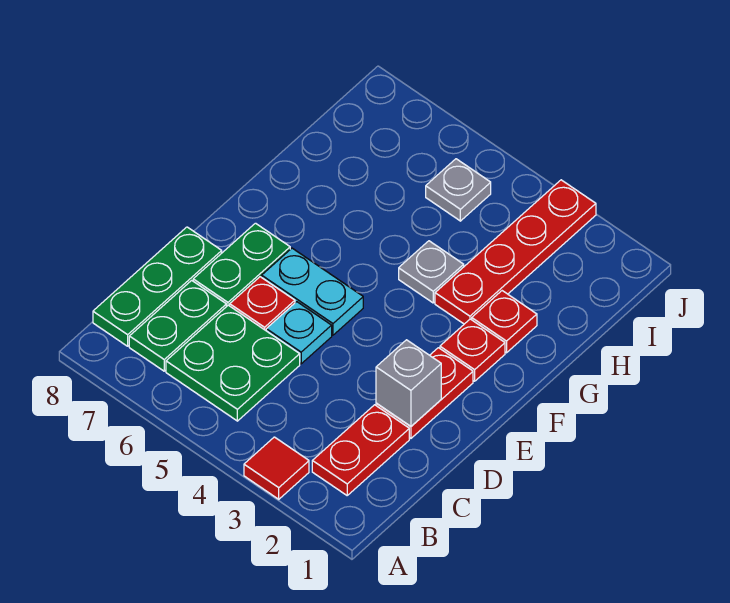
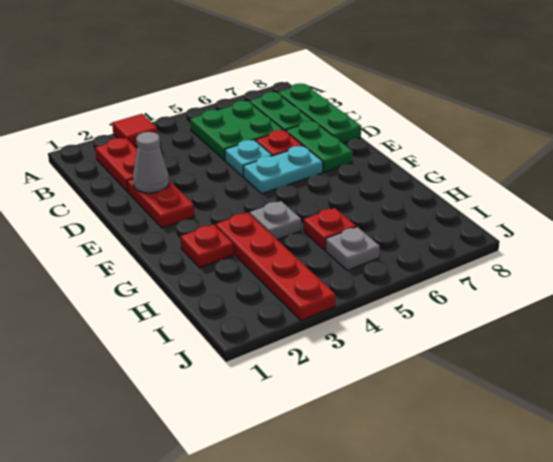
grey 1x1 brick [376,340,441,426] -> grey 1x1 cone [133,132,169,193]
red 1x1 plate [440,319,505,381] -> red 1x1 plate moved to [304,208,356,250]

